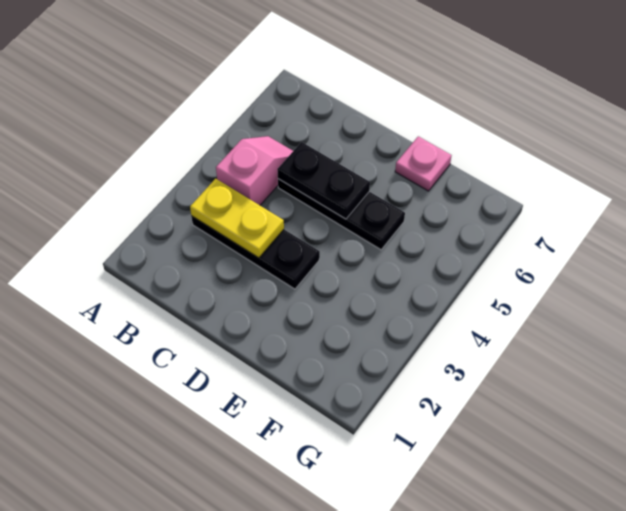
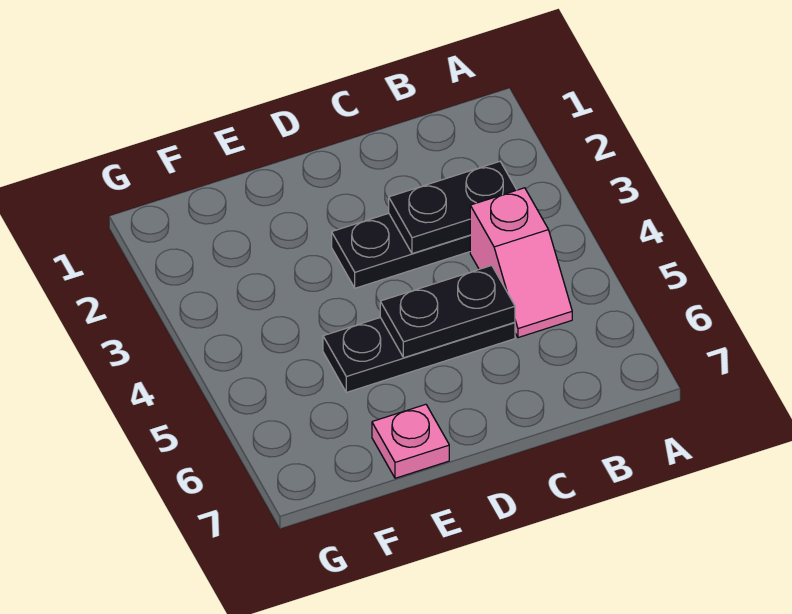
yellow 1x2 plate [190,179,284,258] -> black 1x2 plate [389,162,516,254]

